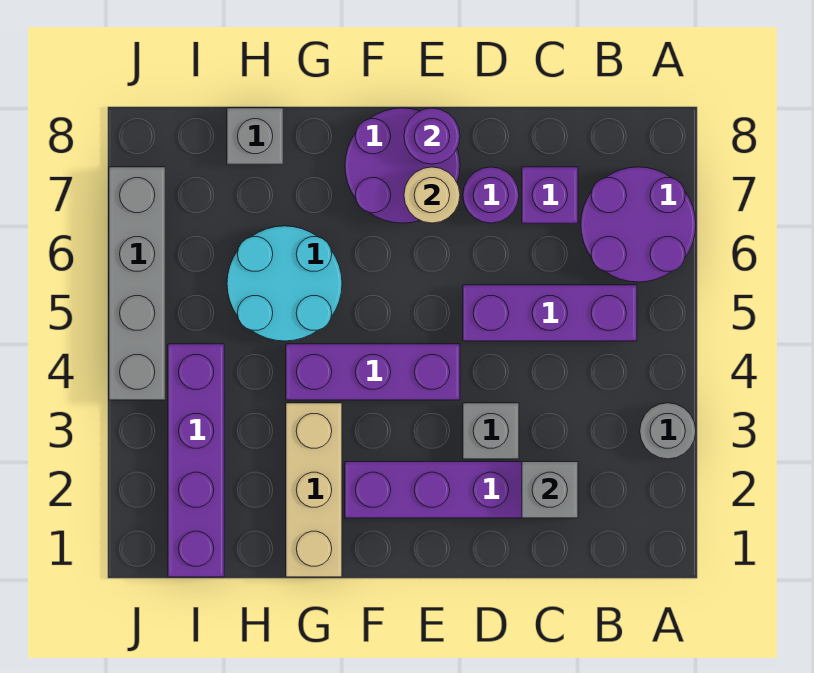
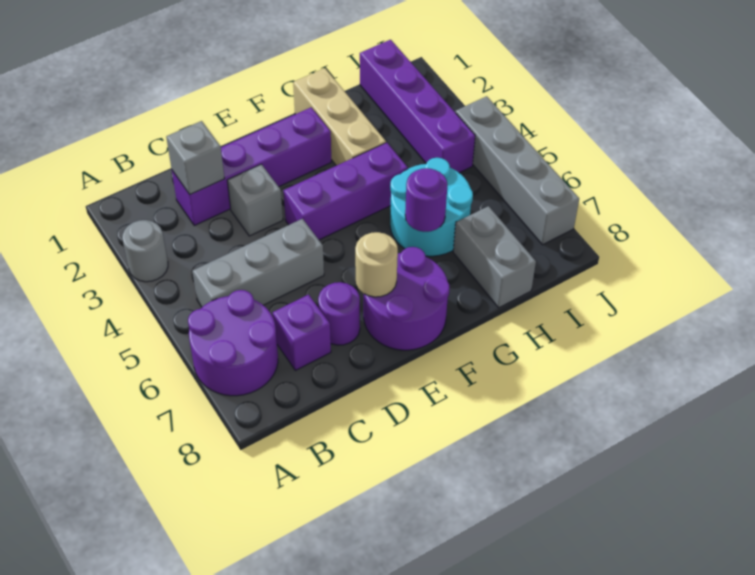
purple 1x3 brick [463,285,637,341] -> grey 1x3 brick [193,219,324,307]
purple 1x1 round brick [404,108,460,164] -> purple 1x1 round brick moved to [405,168,447,232]
grey 1x1 brick [227,108,283,164] -> grey 1x2 brick [453,206,536,308]

